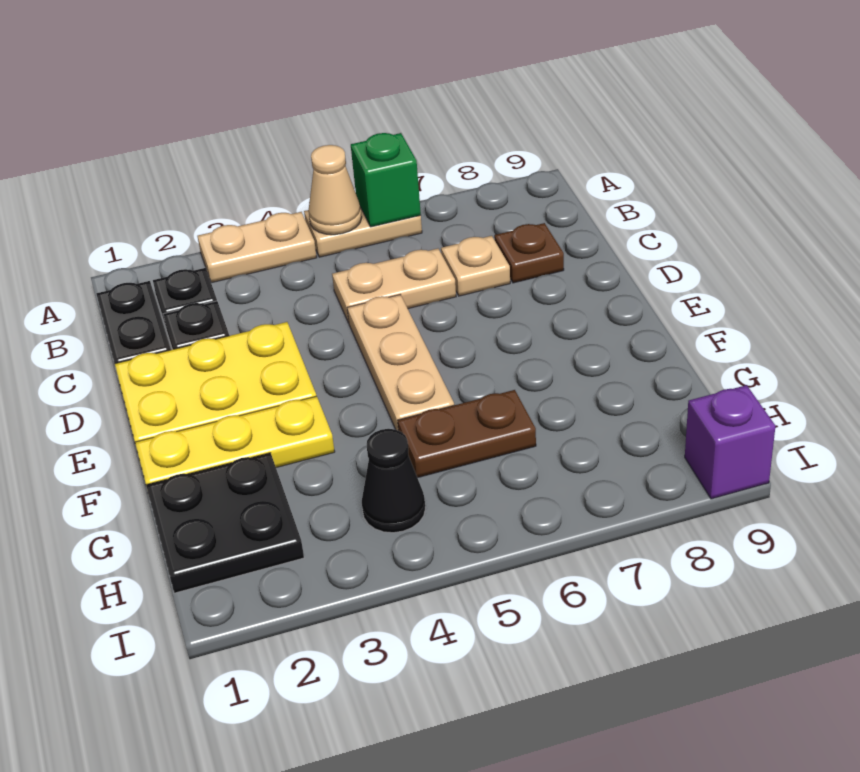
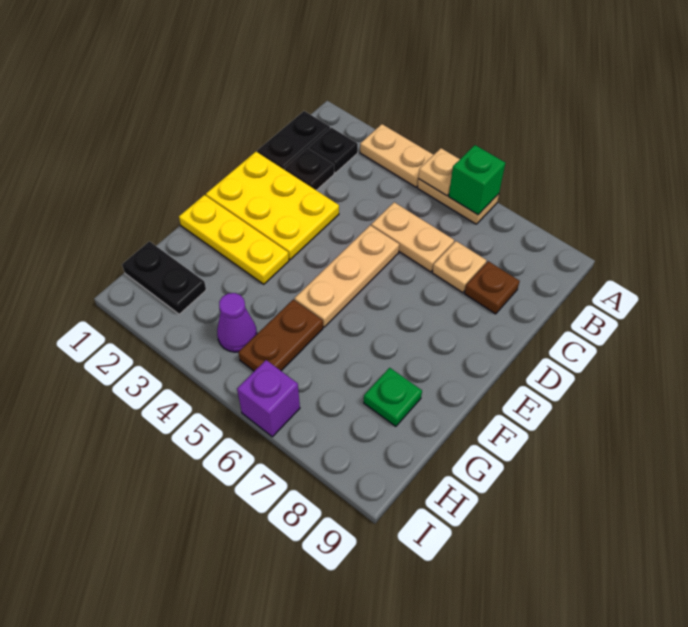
tan 1x1 cone [308,145,362,235] -> tan 1x1 plate [418,148,460,196]
black 2x2 plate [146,453,304,593] -> black 1x2 plate [122,241,206,314]
brown 1x2 plate [398,390,536,478] -> brown 1x2 plate turned to [238,300,323,371]
none -> green 1x1 plate [364,368,422,426]
black 1x1 cone [362,429,425,533] -> purple 1x1 cone [217,293,257,352]
purple 1x1 brick [685,385,775,499] -> purple 1x1 brick moved to [237,360,300,437]

